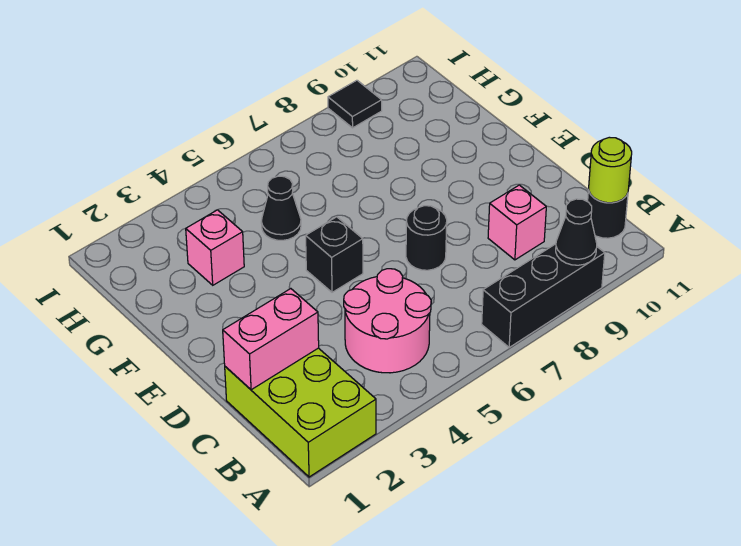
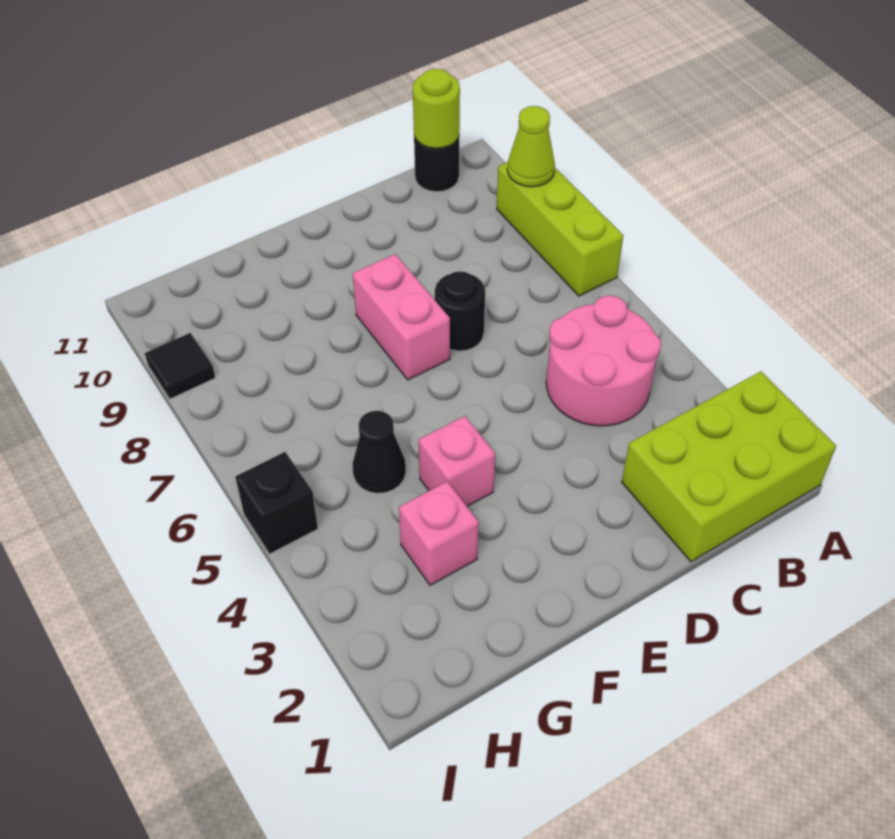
black 1x3 brick [482,244,605,347] -> lime 1x3 brick [497,162,623,296]
black 1x1 cone [556,199,597,265] -> lime 1x1 cone [507,106,555,187]
pink 1x2 brick [223,289,319,390] -> pink 1x2 brick moved to [353,254,450,380]
pink 1x1 brick [488,185,546,260] -> pink 1x1 brick moved to [418,416,495,506]
black 1x1 brick [306,217,363,292] -> black 1x1 brick moved to [235,452,318,554]

